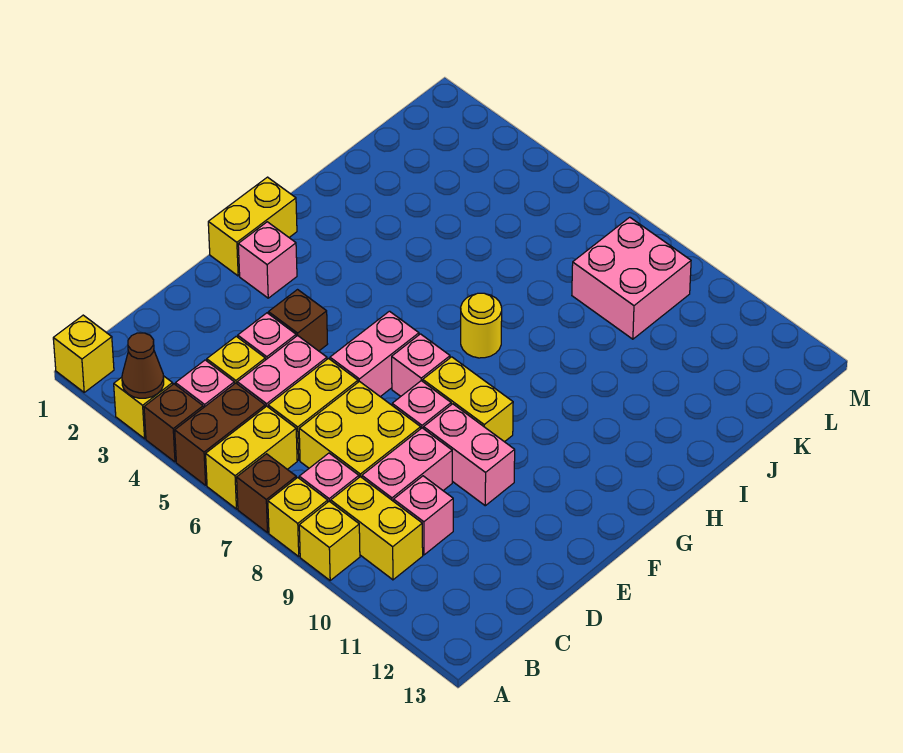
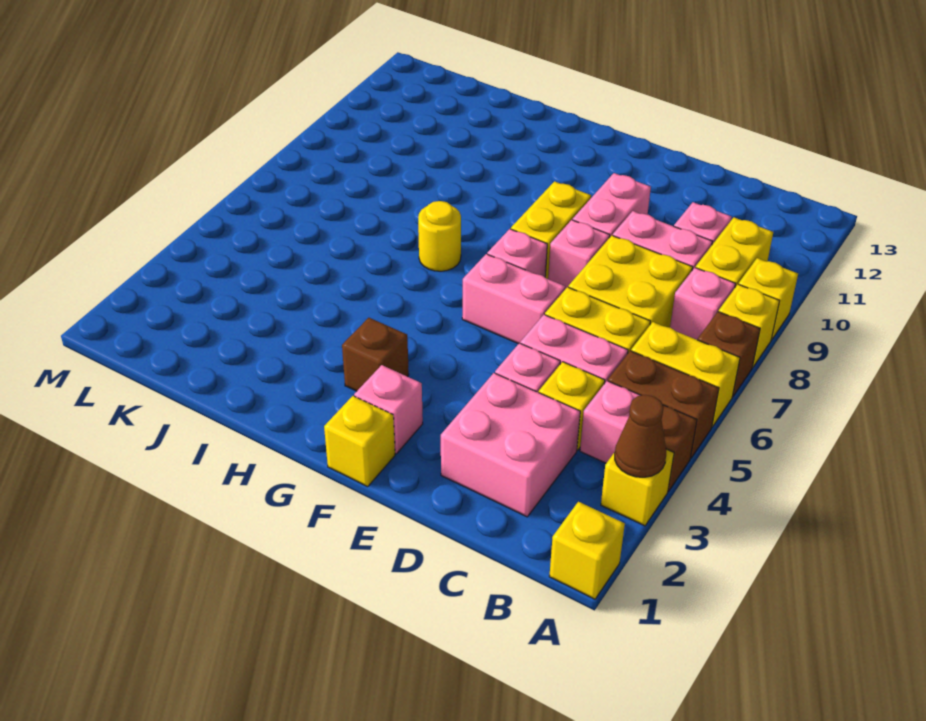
brown 1x1 brick [268,290,327,351] -> brown 1x1 brick moved to [342,318,409,391]
yellow 1x2 brick [208,177,297,276] -> yellow 1x1 brick [324,396,395,487]
pink 2x2 brick [572,217,691,339] -> pink 2x2 brick moved to [441,373,580,517]

